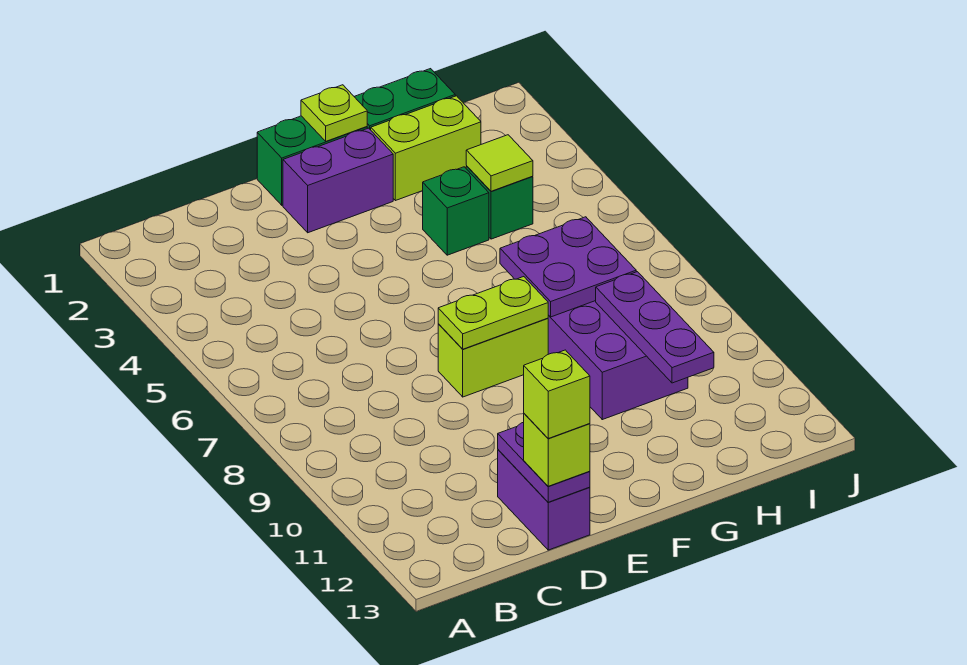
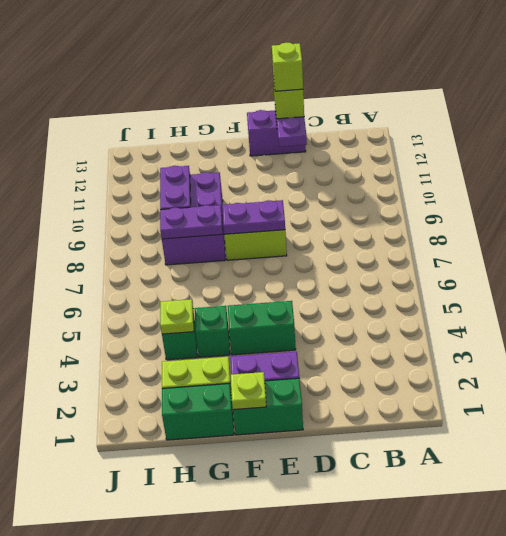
purple 1x2 brick [498,450,590,550] -> purple 1x2 brick turned to [247,110,306,156]
none -> green 1x2 brick [228,301,296,355]
lime 1x2 plate [438,277,548,349] -> purple 1x2 plate [222,200,285,234]
purple 2x2 plate [500,217,636,317] -> purple 1x2 plate [160,205,223,239]
lime 1x1 tile [466,135,533,191] -> lime 1x1 plate [160,299,194,334]
purple 1x3 plate [596,272,714,383] -> purple 1x2 plate [160,166,191,210]

